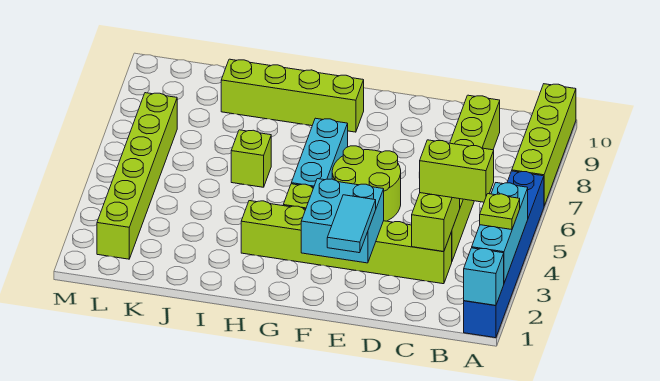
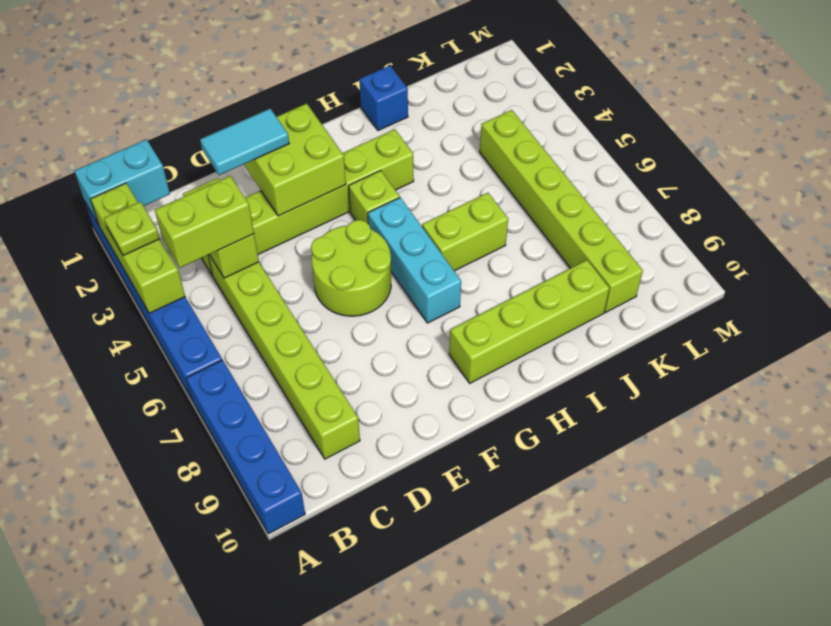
cyan 1x1 brick [464,248,504,305] -> cyan 1x2 brick [74,139,170,225]
cyan 1x3 brick [472,183,528,283] -> lime 1x3 brick [91,183,185,313]
lime 1x4 brick [512,84,576,206] -> blue 1x4 brick [186,360,305,534]
cyan 1x2 tile [327,195,376,253] -> cyan 1x2 tile turned to [200,109,289,175]
cyan 2x2 brick [301,179,384,263] -> lime 2x2 brick [244,104,346,216]
none -> blue 1x1 brick [359,66,408,131]
lime 1x1 brick [231,130,271,187] -> lime 1x2 brick [422,193,508,271]
lime 1x6 brick [97,93,177,259] -> lime 1x6 brick moved to [480,110,643,313]

